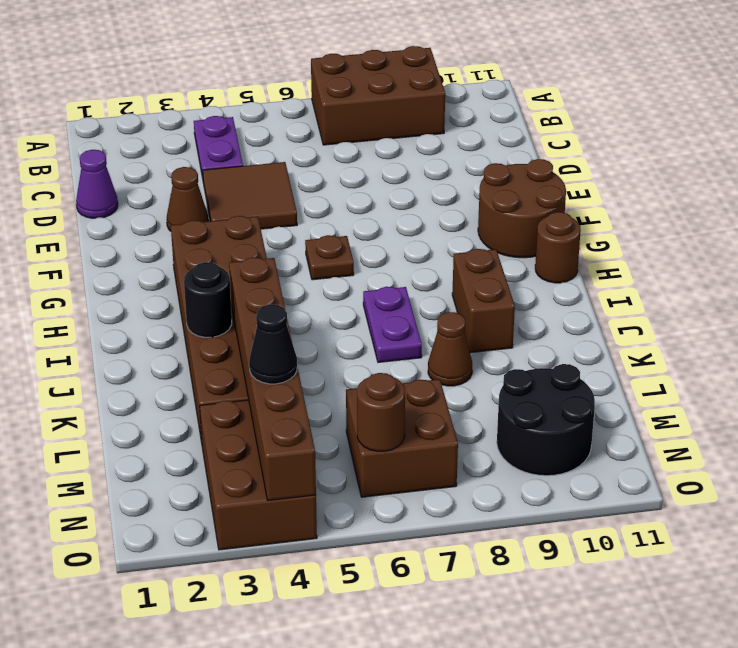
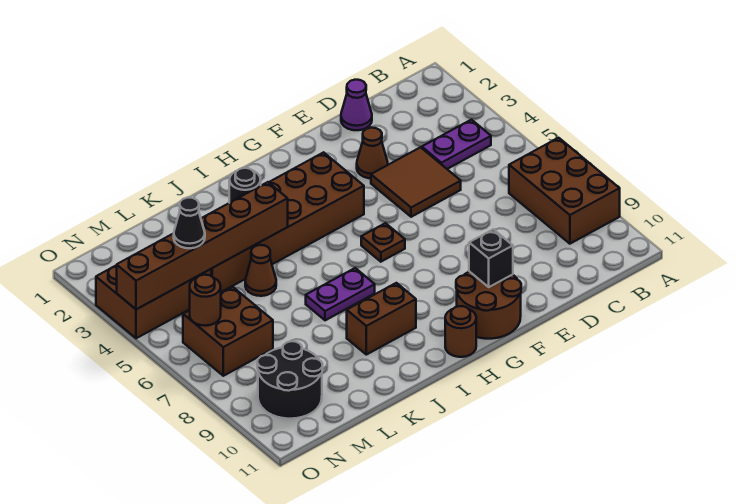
none -> black 1x1 brick [469,229,513,287]
brown 1x1 cone [428,312,472,386] -> brown 1x1 cone moved to [245,245,276,296]

